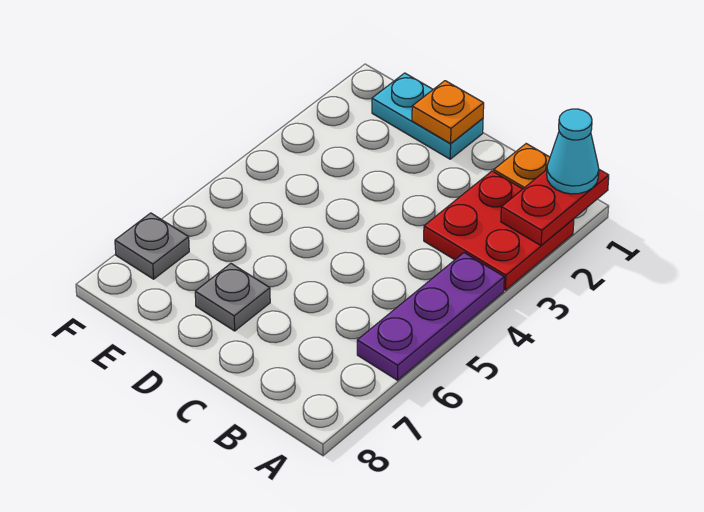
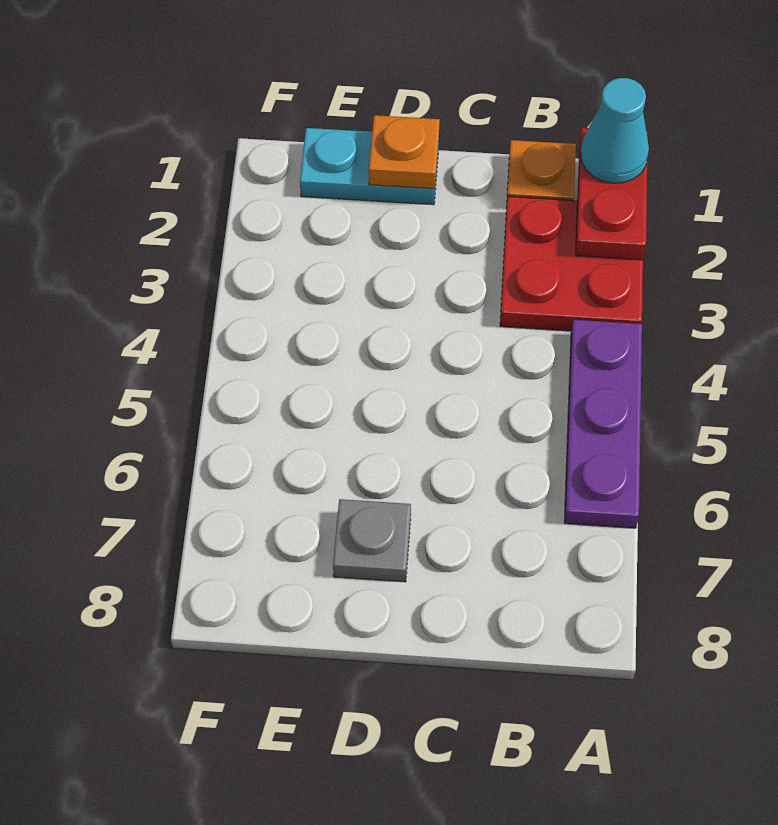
grey 1x1 plate [115,213,189,279] -> none

